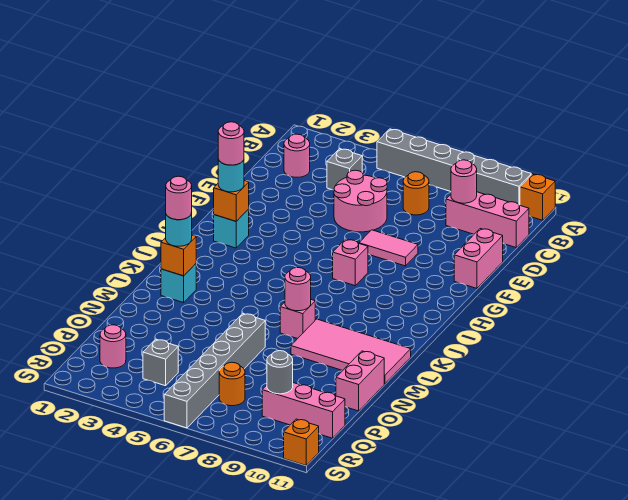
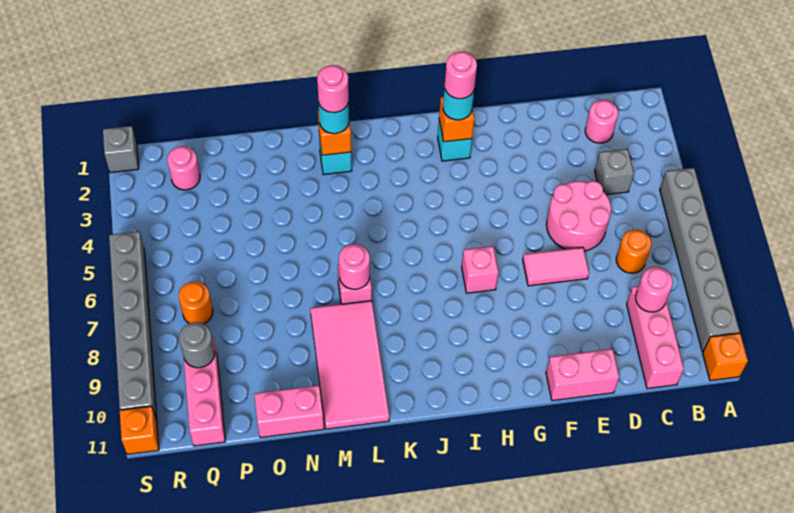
pink 1x2 tile [359,230,418,266] -> pink 1x2 tile turned to [523,247,589,286]
grey 1x6 brick [164,314,265,428] -> grey 1x6 brick turned to [109,231,157,419]
grey 1x1 brick [143,339,178,386] -> grey 1x1 brick moved to [103,126,139,173]

